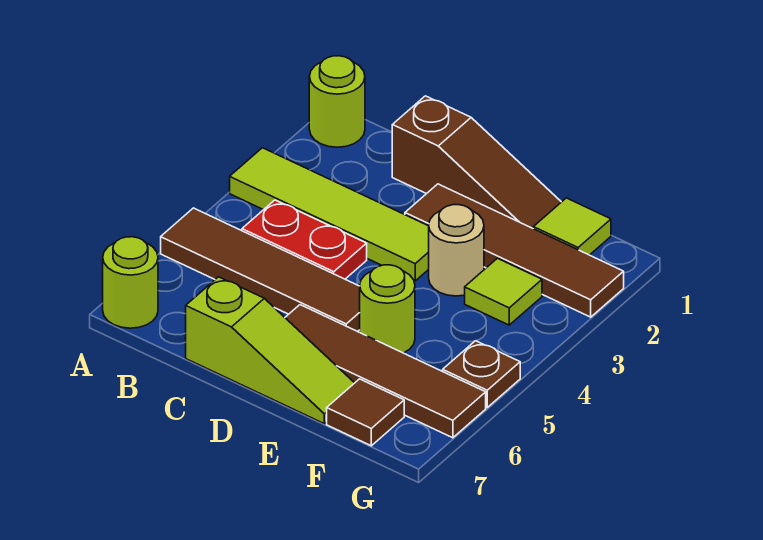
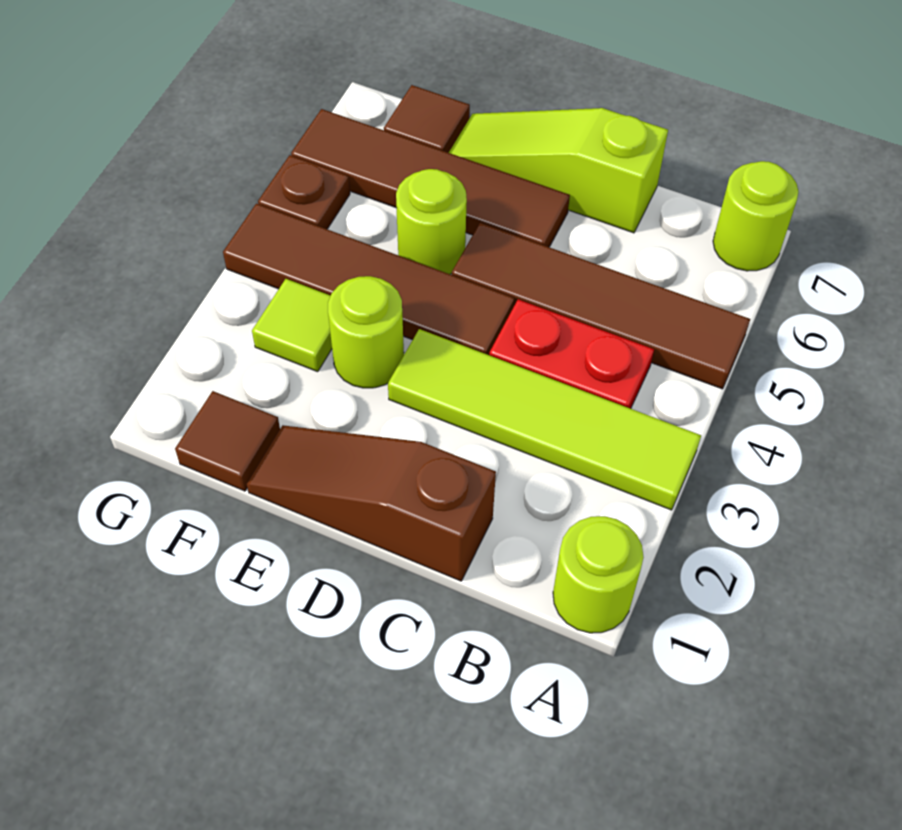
brown 1x4 tile [405,184,624,317] -> brown 1x4 tile moved to [223,204,515,355]
tan 1x1 round brick [429,205,484,296] -> lime 1x1 round brick [328,276,404,388]
lime 1x1 tile [533,198,611,255] -> brown 1x1 tile [175,391,280,491]

